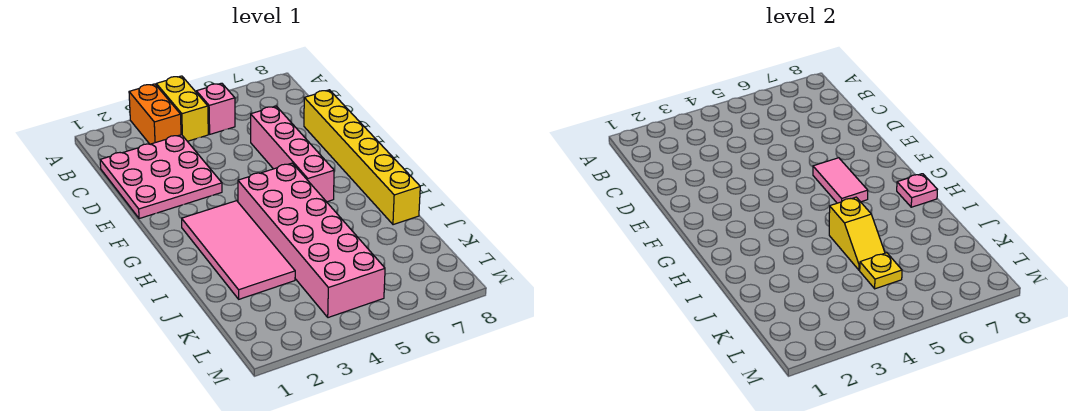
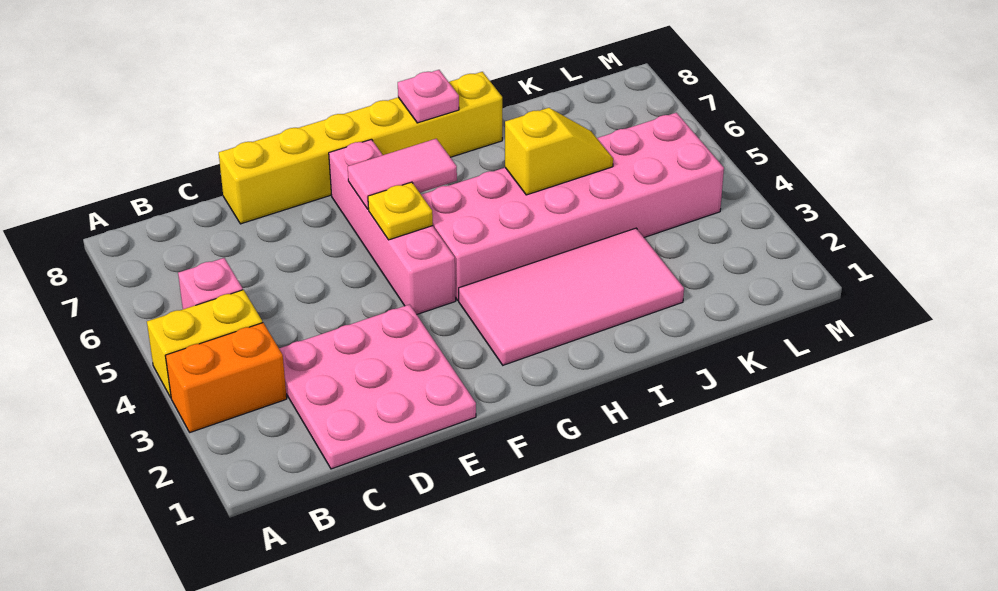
pink 1x4 brick [251,106,334,202] -> pink 1x4 brick turned to [329,139,456,314]
yellow 1x1 plate [860,253,902,289] -> yellow 1x1 plate moved to [368,182,433,240]

